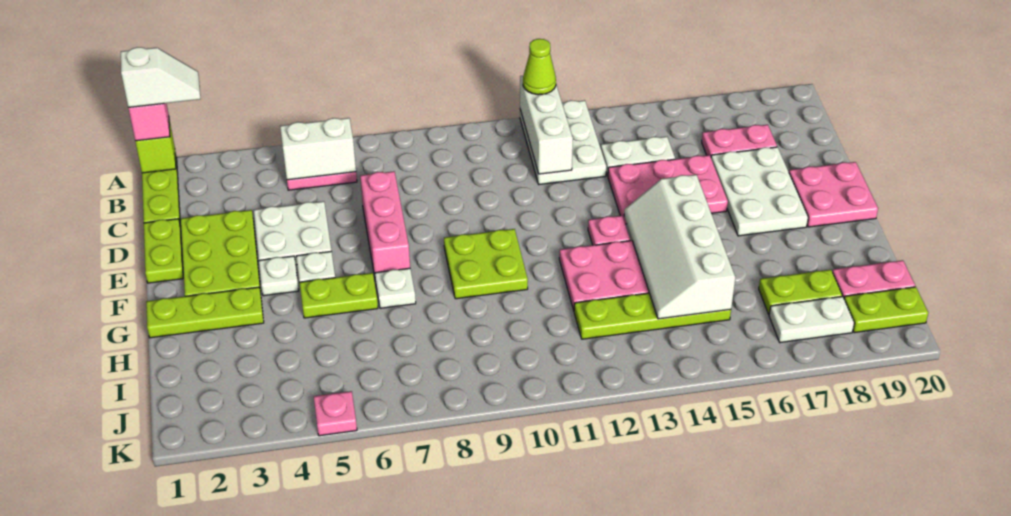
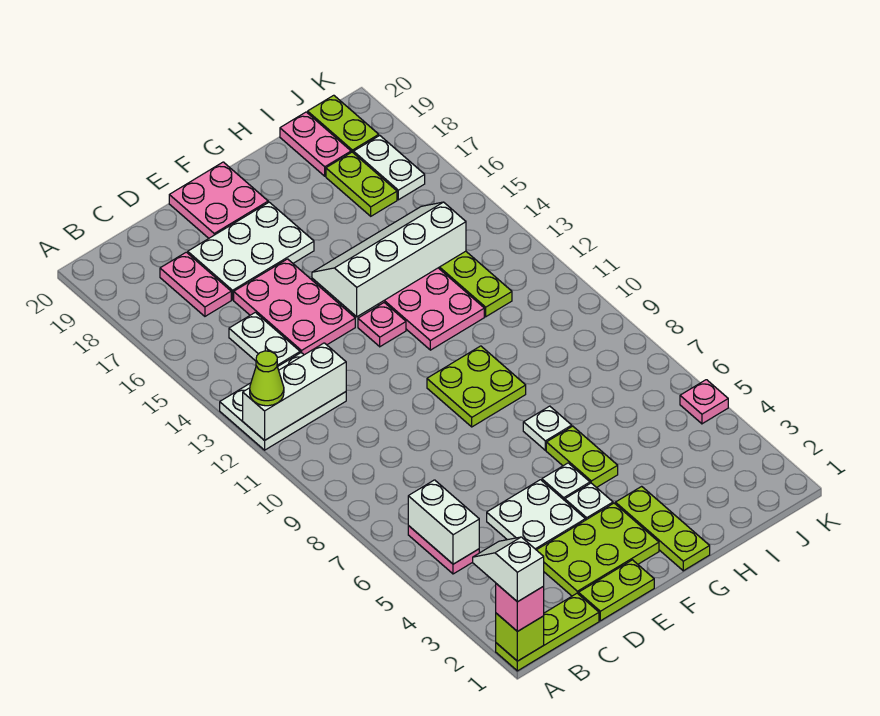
pink 1x3 brick [360,171,410,276] -> none
white 2x4 slope [624,175,735,319] -> white 2x4 slope turned to [312,202,466,317]

